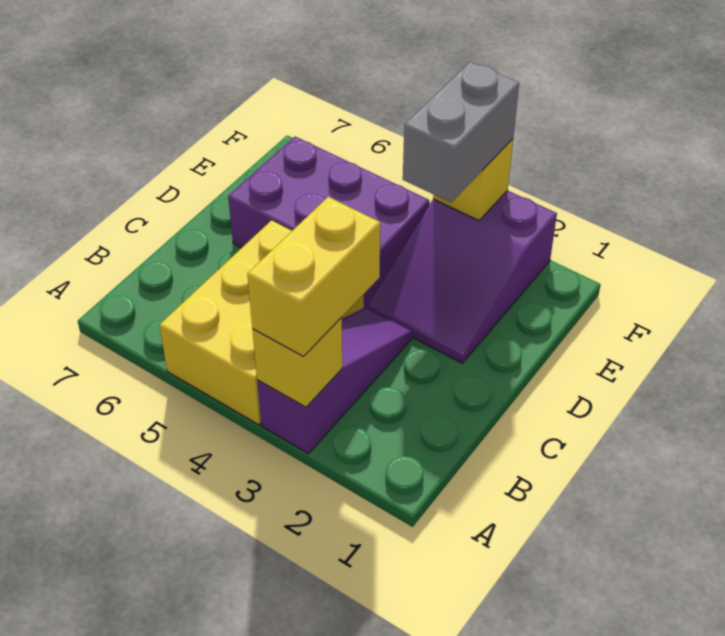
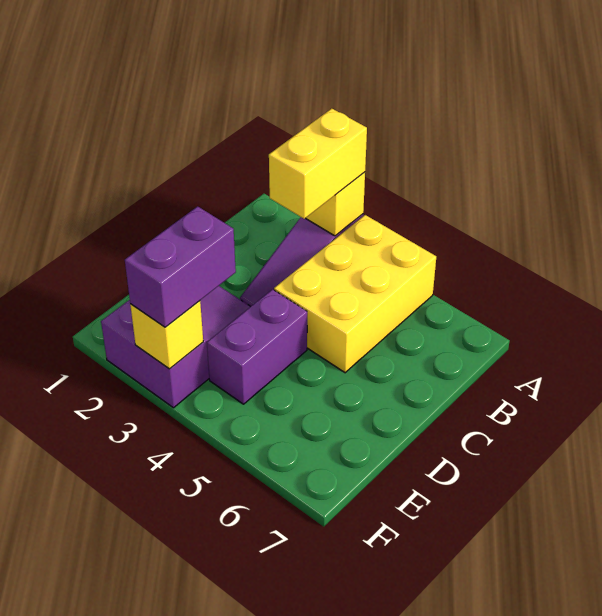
purple 2x3 brick [228,137,429,308] -> purple 1x2 brick [207,289,307,404]
grey 1x2 brick [403,62,519,202] -> purple 1x2 brick [125,206,236,327]

